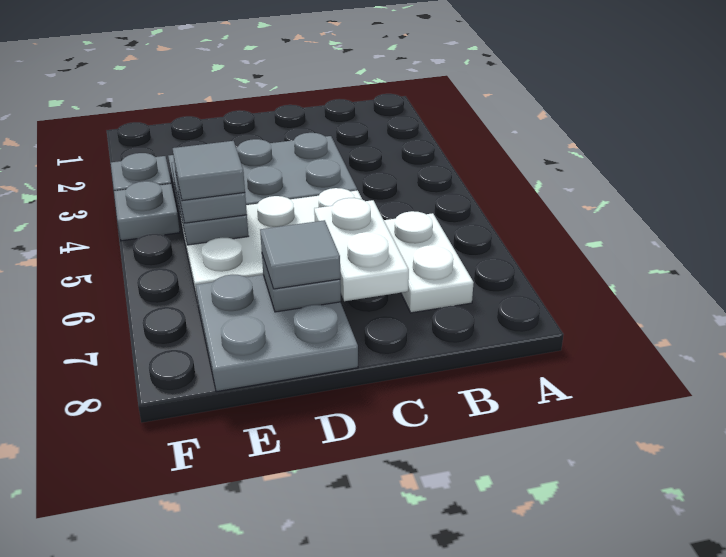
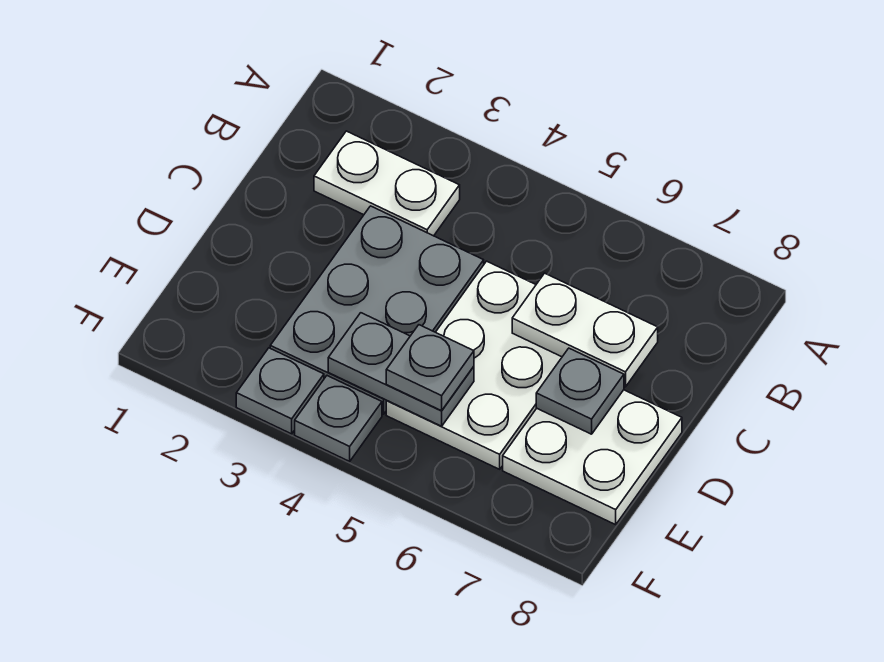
white 1x2 plate [384,211,474,313] -> white 1x2 plate moved to [314,131,460,236]
grey 2x2 plate [196,275,358,392] -> white 2x2 plate [503,390,682,525]
grey 1x1 tile [260,220,340,289] -> none
grey 1x1 tile [173,141,245,201] -> none

